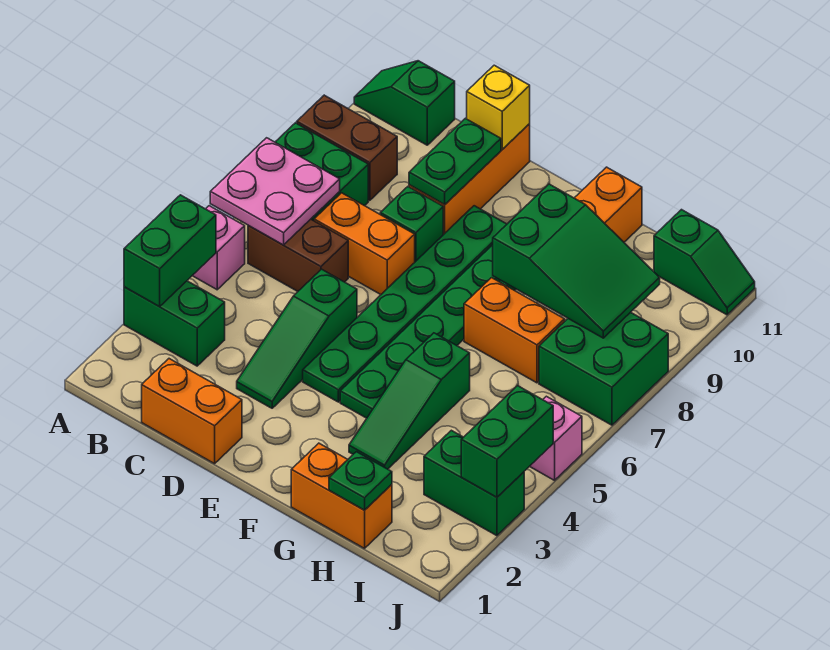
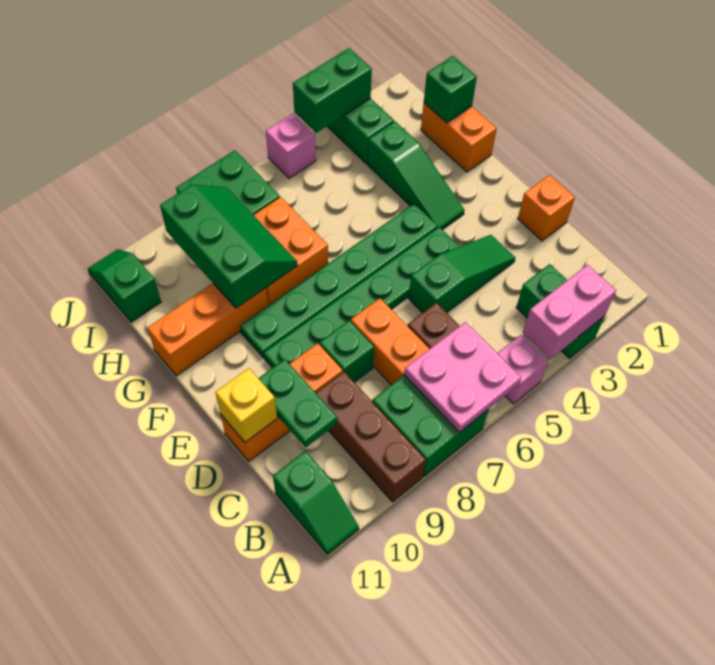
green 1x2 brick [124,195,216,307] -> pink 1x2 brick [523,265,616,359]
brown 1x2 brick [297,95,397,201] -> brown 1x3 brick [316,372,426,502]
orange 1x2 brick [142,359,242,464] -> orange 1x1 brick [518,175,575,241]
green 1x2 plate [409,118,501,205] -> green 1x2 plate turned to [258,359,337,447]
green 1x3 slope [349,333,470,469] -> green 1x3 slope turned to [368,121,464,230]
orange 1x2 brick [464,278,565,383] -> orange 2x2 brick [254,197,328,305]
green 2x3 slope [493,184,660,338] -> green 2x3 slope turned to [160,185,297,308]
green 1x1 plate [329,452,392,510] -> green 1x1 brick [424,56,477,123]

